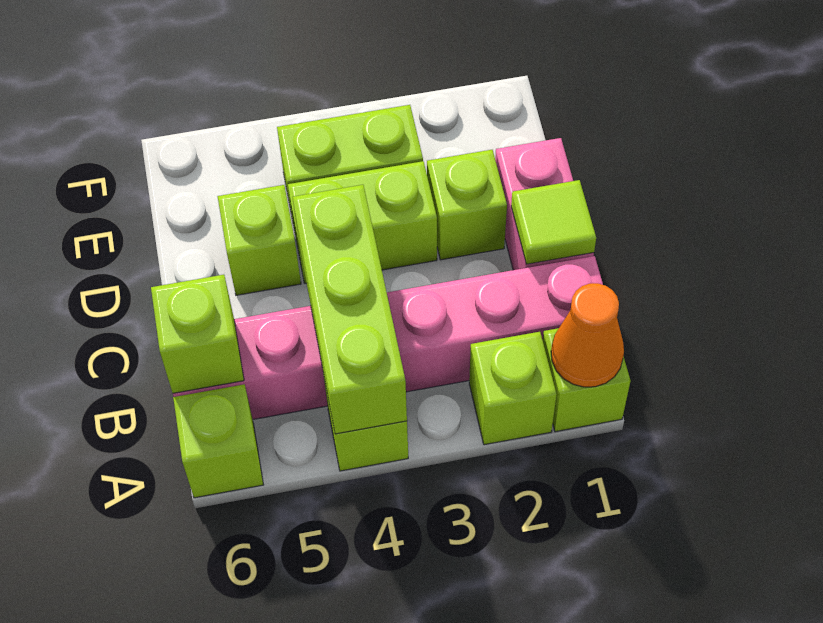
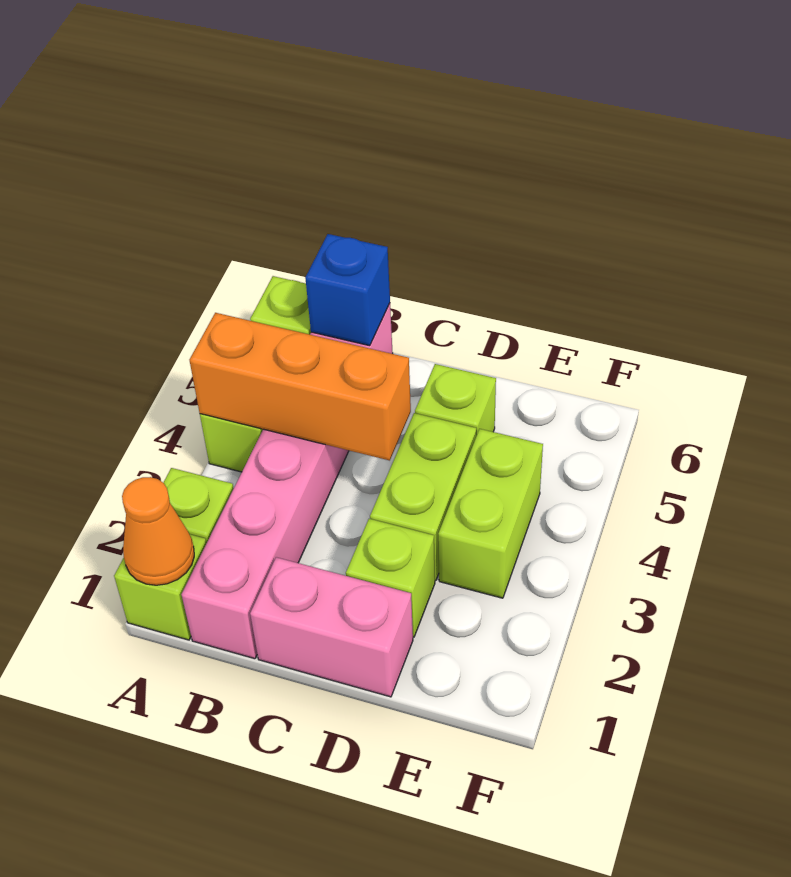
lime 1x3 brick [293,185,407,434] -> orange 1x3 brick [189,313,411,460]
lime 1x1 brick [151,275,244,393] -> blue 1x1 brick [305,234,390,346]
lime 1x1 tile [511,180,596,264] -> none

